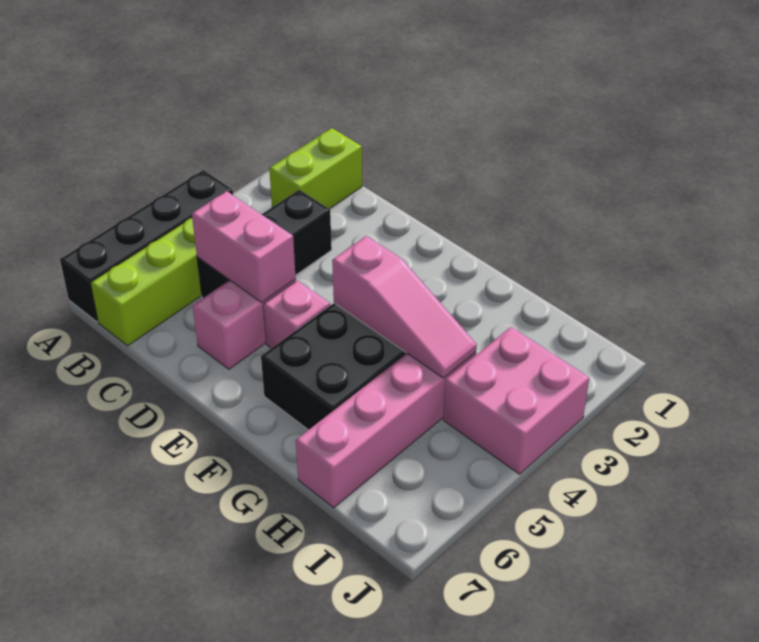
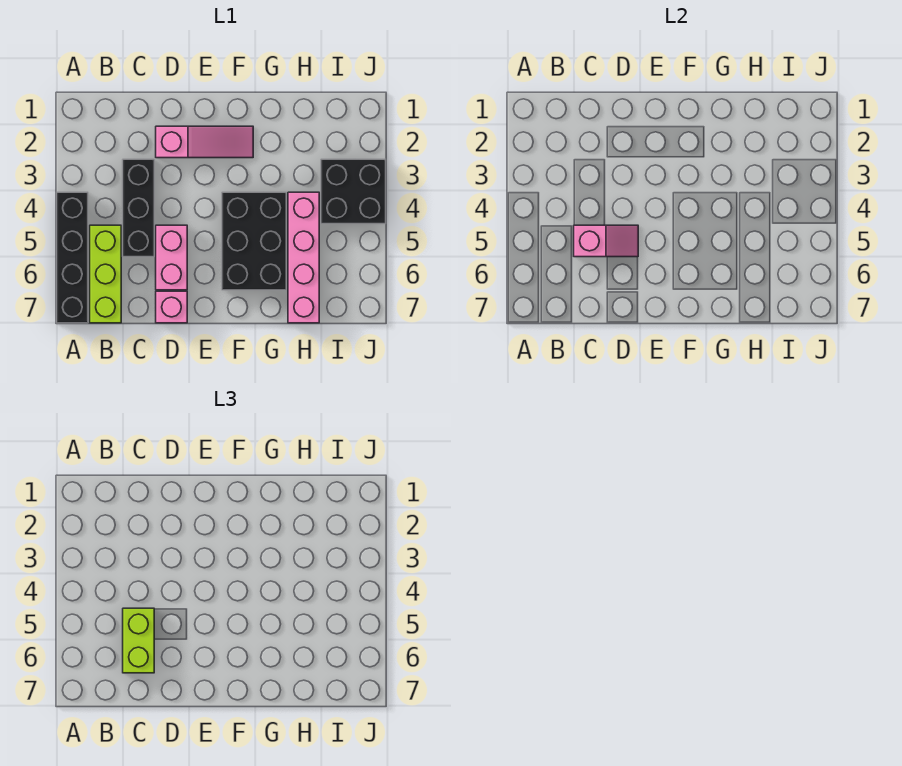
lime 1x2 brick [269,128,362,209] -> lime 1x2 brick moved to [123,608,154,673]
pink 1x2 brick [192,191,296,302] -> pink 1x2 slope [574,225,638,257]
pink 1x1 brick [263,280,330,348] -> pink 1x1 brick moved to [156,291,187,323]
pink 1x3 slope [332,236,477,378] -> pink 1x3 slope moved to [156,126,253,158]
pink 2x2 brick [443,327,589,474] -> black 2x2 brick [321,159,386,224]

